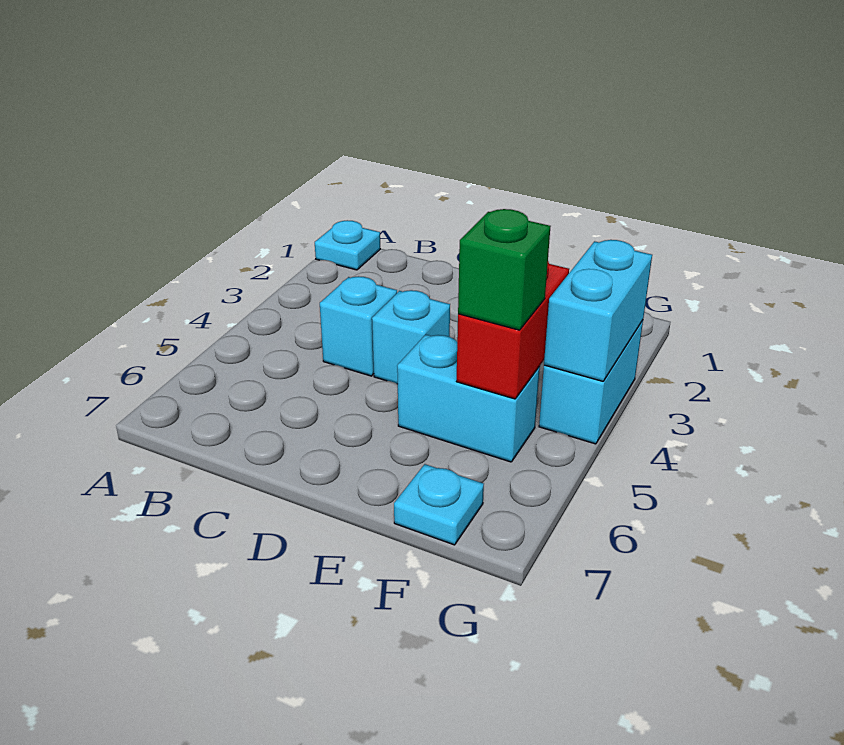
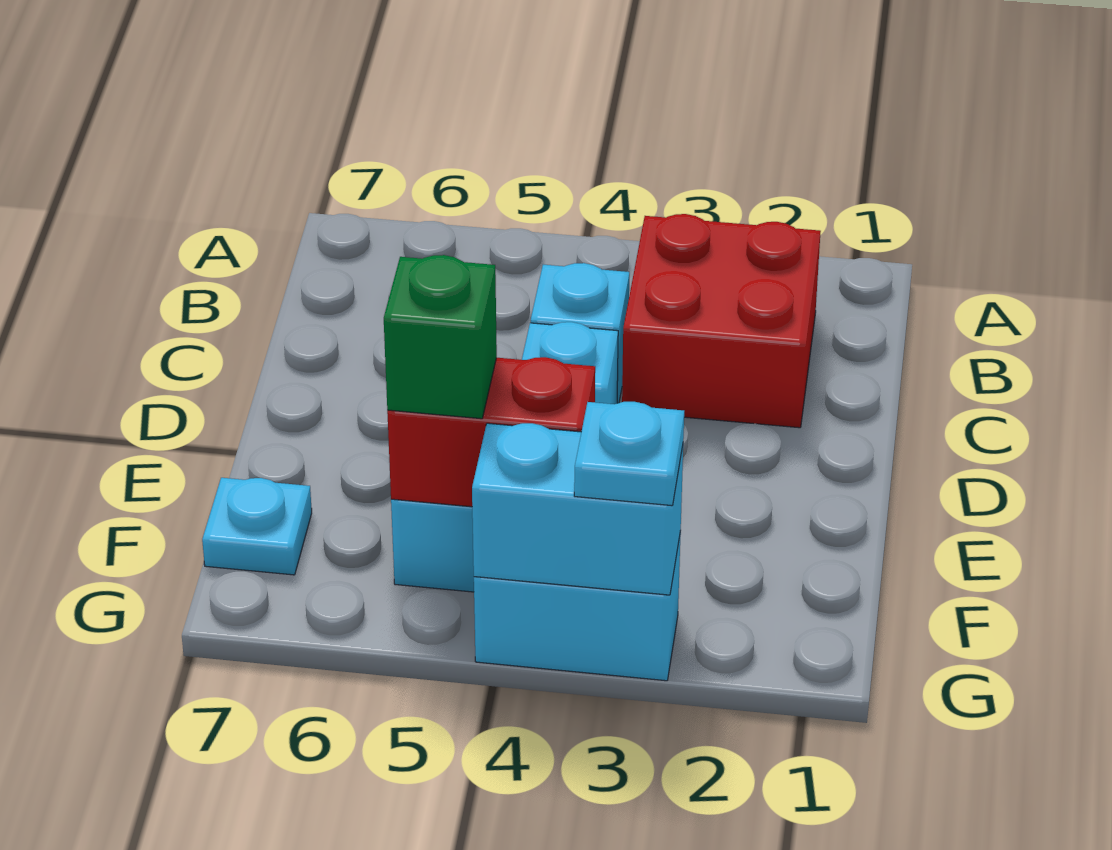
cyan 1x1 plate [315,220,380,270] -> cyan 1x1 plate moved to [574,402,684,506]
none -> red 2x2 brick [622,214,821,428]

